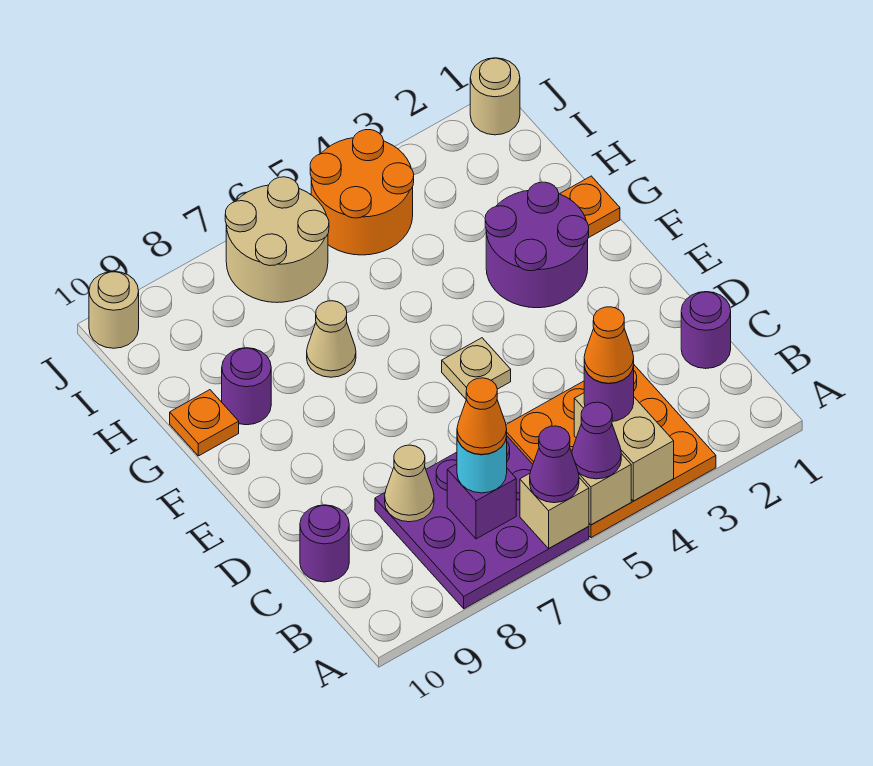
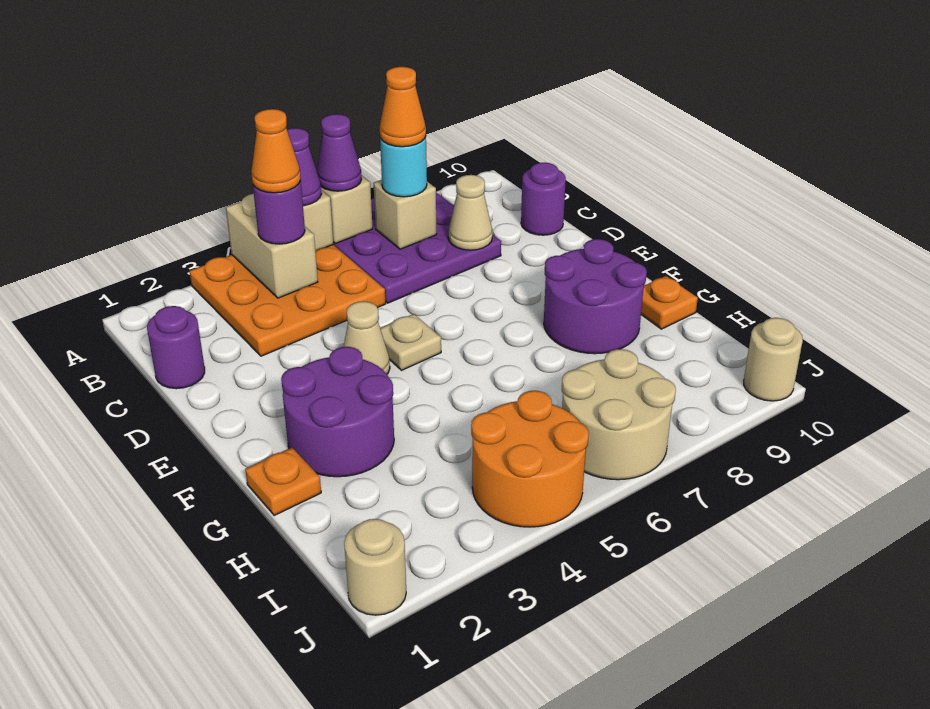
purple 1x1 brick [447,464,516,539] -> tan 1x1 brick [373,180,437,249]
tan 1x1 cone [307,301,356,377] -> tan 1x1 cone moved to [343,301,390,374]
purple 1x1 round brick [222,348,271,425] -> purple 2x2 round brick [544,239,647,354]

